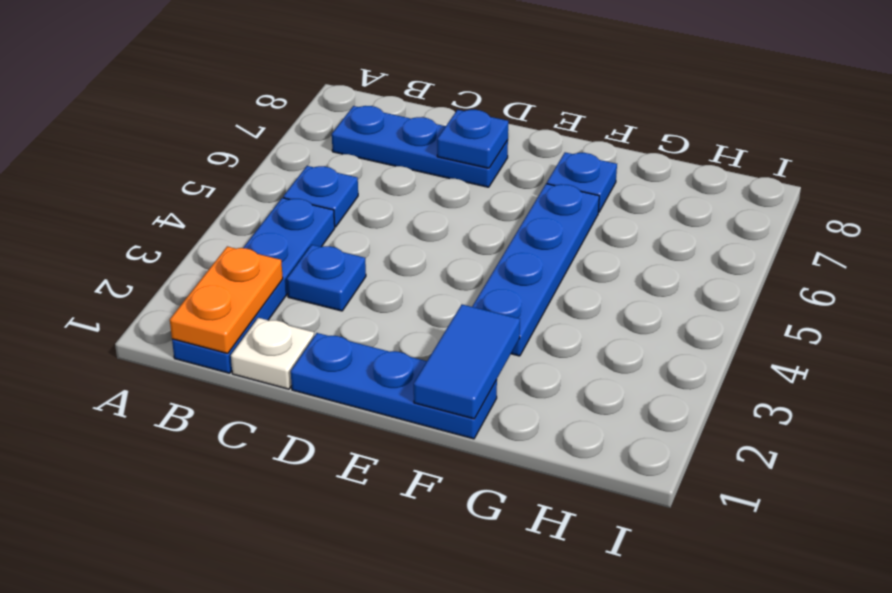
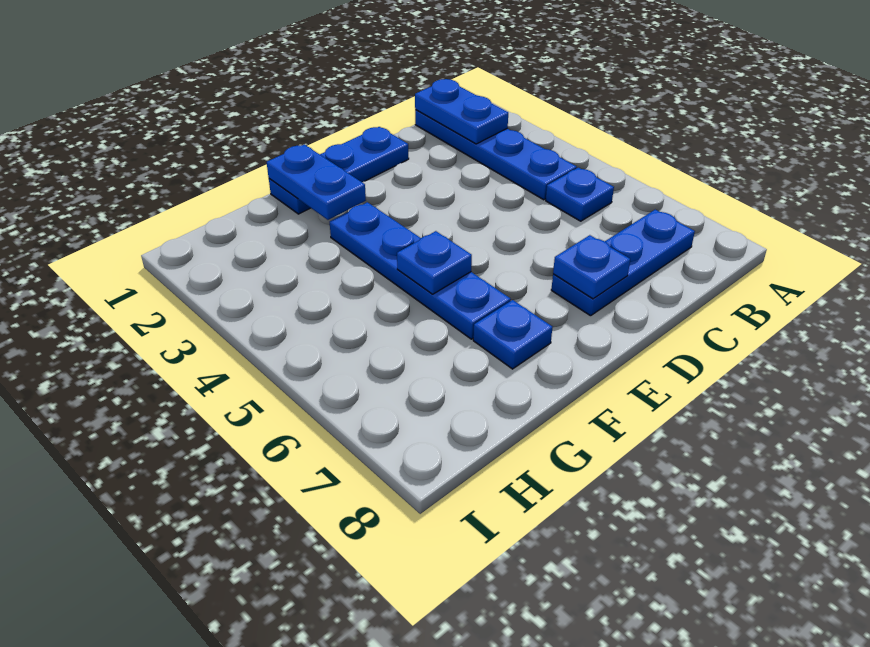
orange 1x2 plate [170,246,283,353] -> blue 1x2 plate [415,79,508,144]
white 1x1 plate [231,318,314,389] -> none
blue 1x1 plate [287,245,366,311] -> blue 1x1 plate moved to [397,231,472,294]
blue 1x2 tile [414,305,520,419] -> blue 1x2 plate [267,144,366,220]

